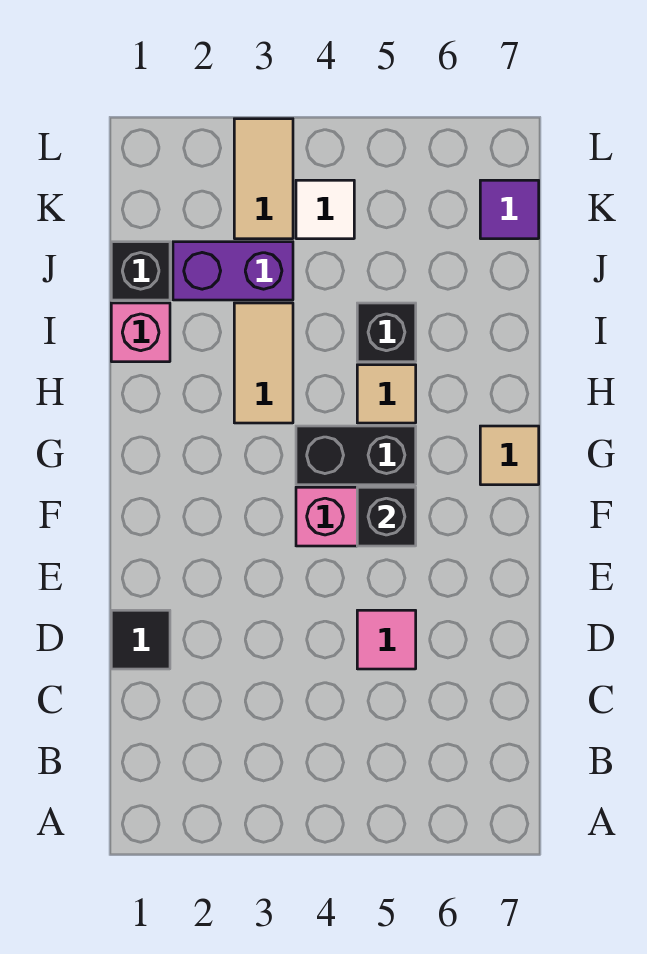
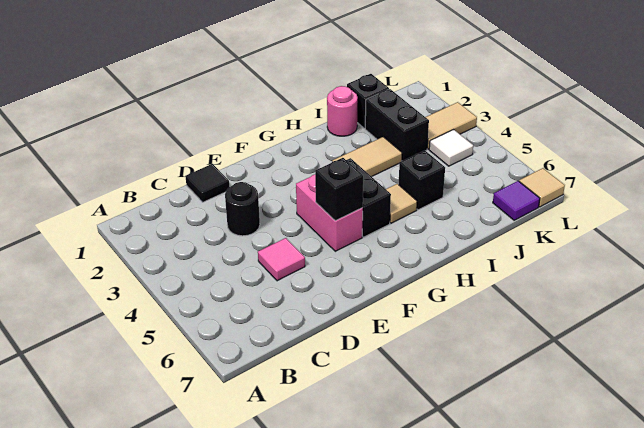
none -> black 1x1 round brick [225,182,260,236]
tan 1x1 tile [480,426,539,485] -> tan 1x1 tile moved to [519,168,565,207]
pink 1x1 brick [111,303,170,362] -> pink 1x1 round brick [327,86,358,136]
purple 1x2 brick [173,242,293,300] -> black 1x2 brick [365,89,429,161]

